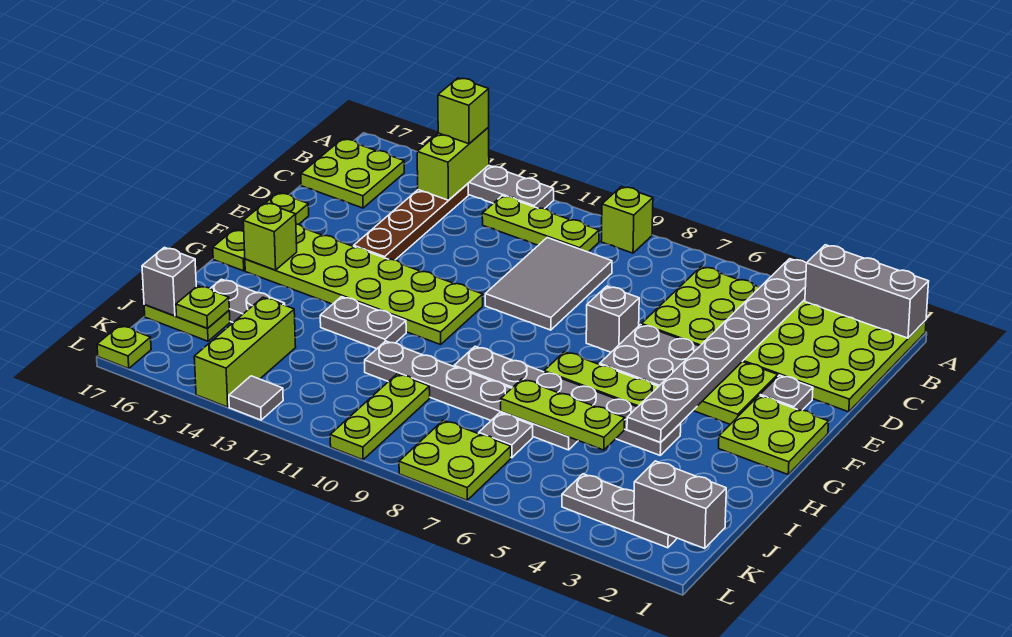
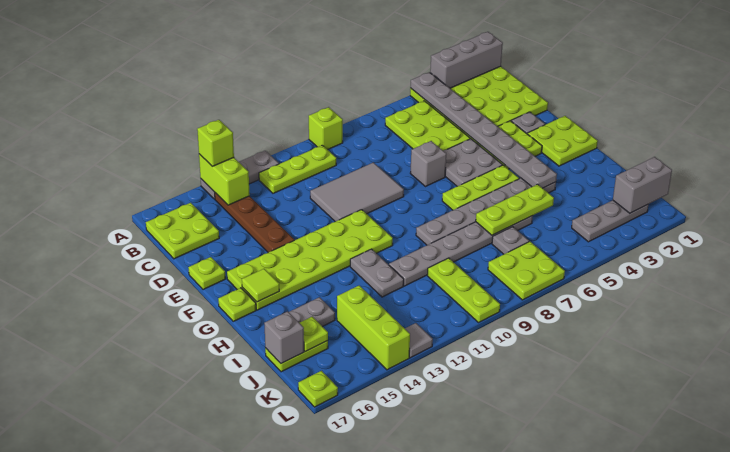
grey 2x3 tile [485,238,612,330] -> grey 2x3 tile turned to [310,162,404,222]
lime 1x1 brick [243,203,297,270] -> lime 1x1 tile [242,269,279,302]
grey 1x2 plate [320,297,406,349] -> grey 1x2 plate turned to [350,249,404,297]

